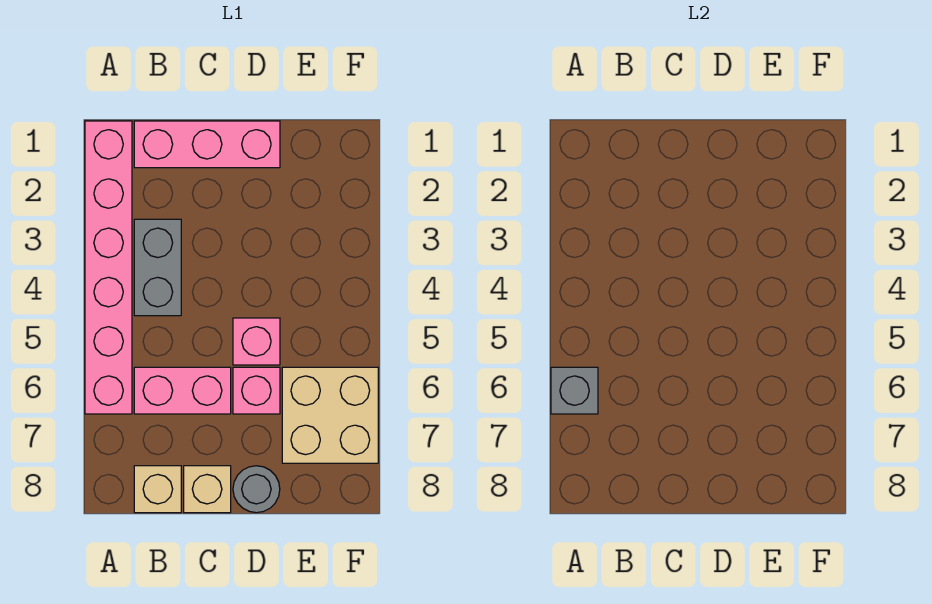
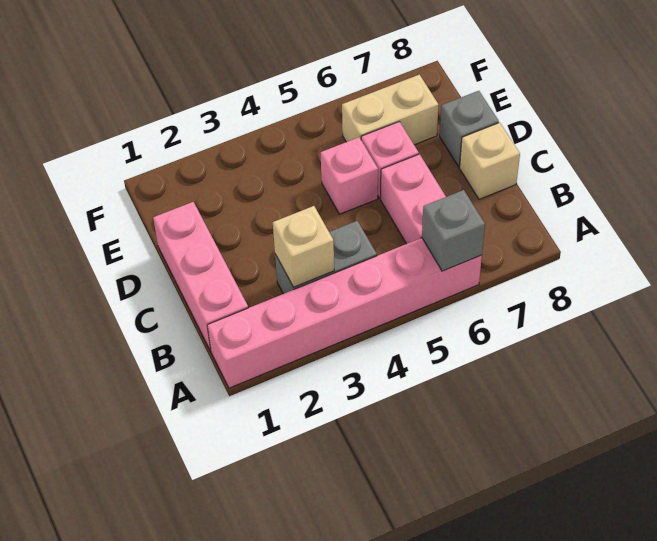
tan 1x1 brick [134,466,181,513] -> tan 1x1 brick moved to [273,206,334,287]
grey 1x1 round brick [233,466,280,513] -> grey 1x1 brick [440,91,499,167]
tan 2x2 brick [282,367,378,463] -> tan 1x2 brick [342,75,439,145]

